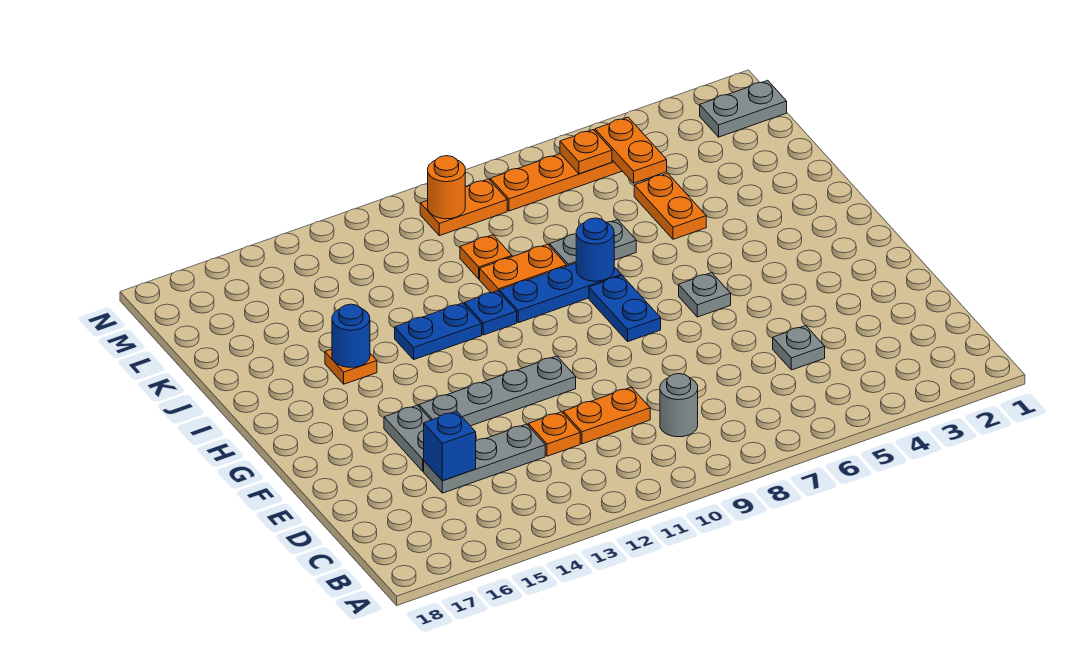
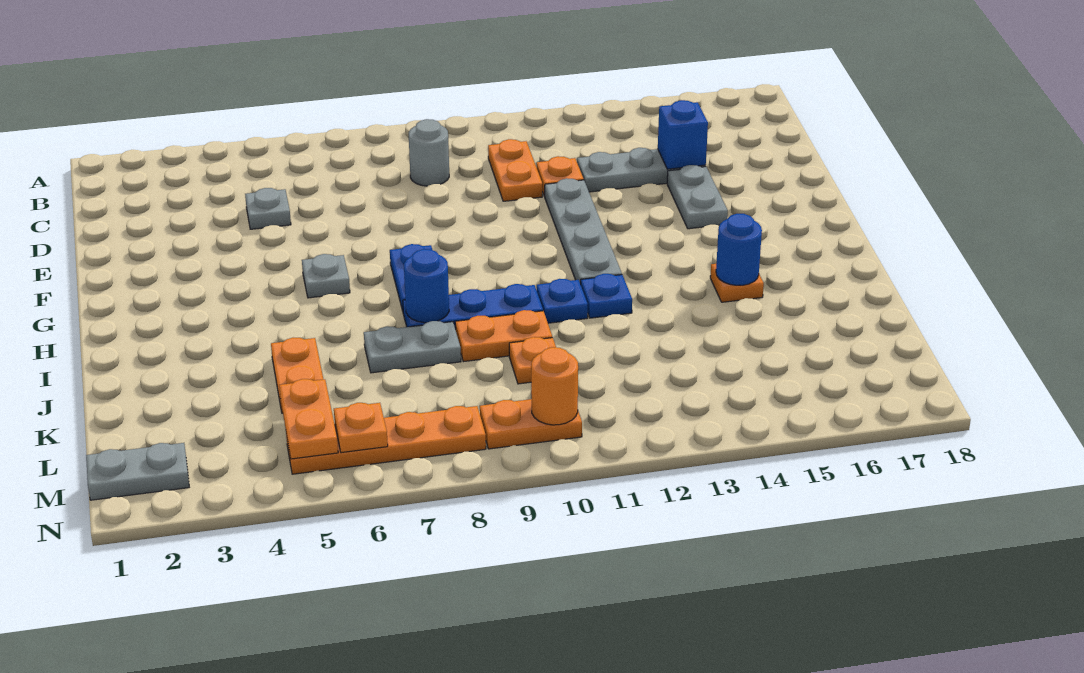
orange 1x2 plate [563,387,650,444] -> orange 1x2 plate turned to [488,139,542,201]
grey 1x4 plate [419,356,576,426] -> grey 1x4 plate turned to [545,178,622,284]
blue 1x2 plate [395,303,482,359] -> blue 1x1 plate [581,274,632,318]

